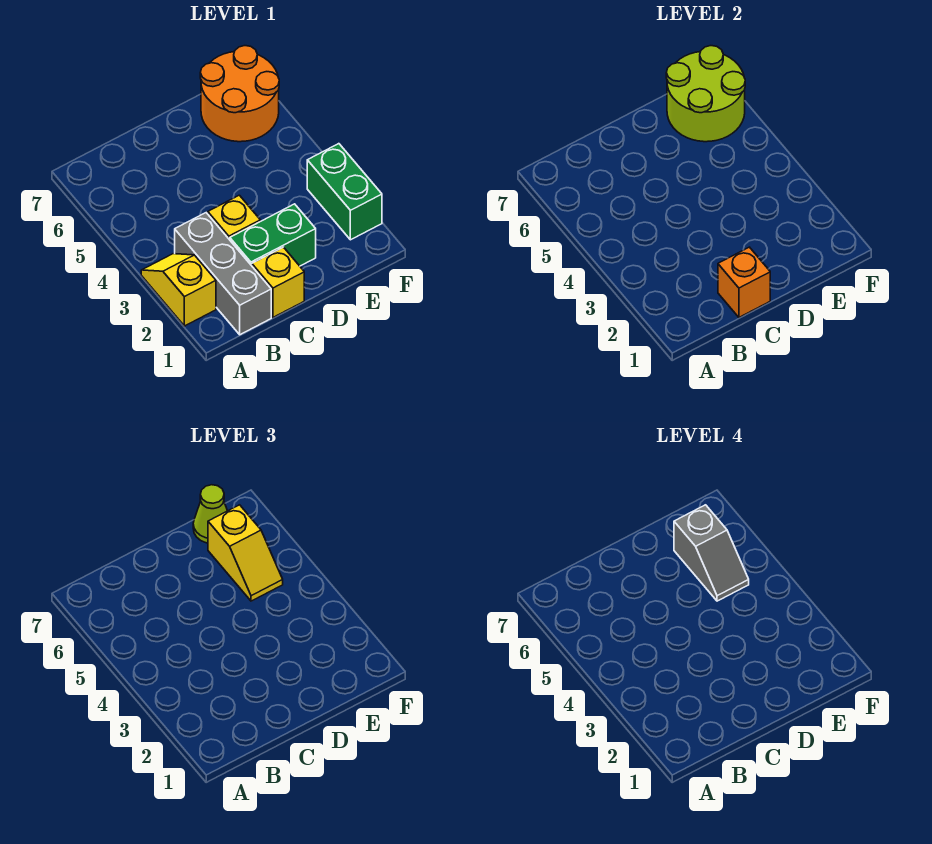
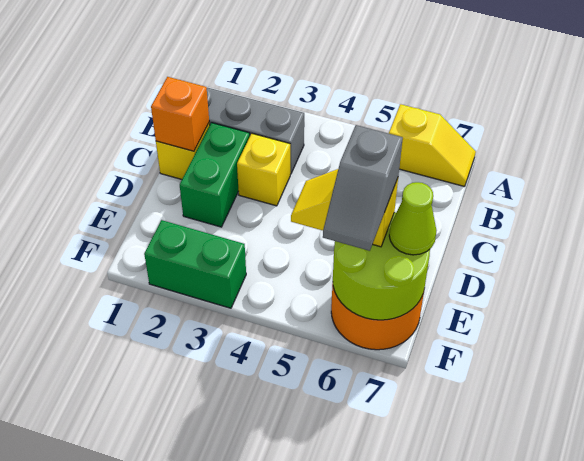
yellow 1x2 slope [141,254,216,326] -> yellow 1x2 slope moved to [389,104,476,187]
grey 1x2 slope [674,505,749,601] -> grey 1x2 slope turned to [323,125,403,251]

